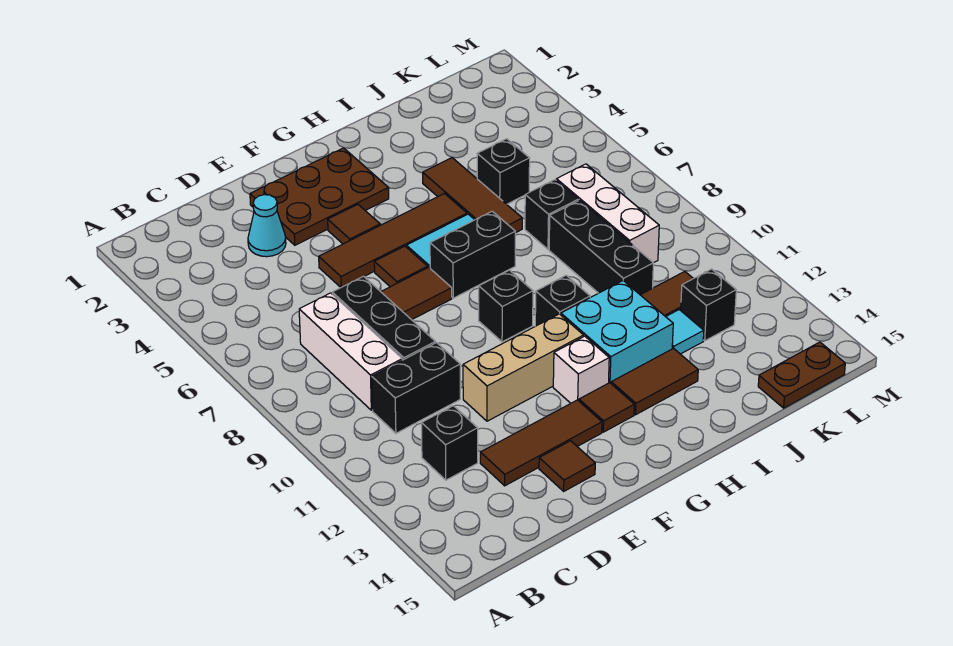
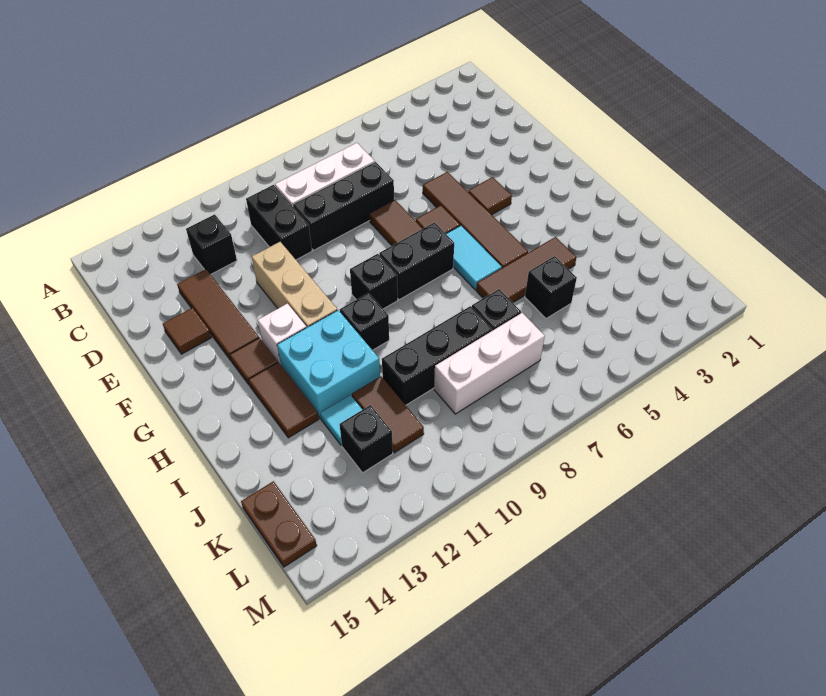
cyan 1x1 cone [248,195,286,257] -> none
brown 2x3 plate [250,148,389,245] -> none
black 1x2 brick [430,211,515,298] -> black 1x2 brick turned to [379,223,454,300]

